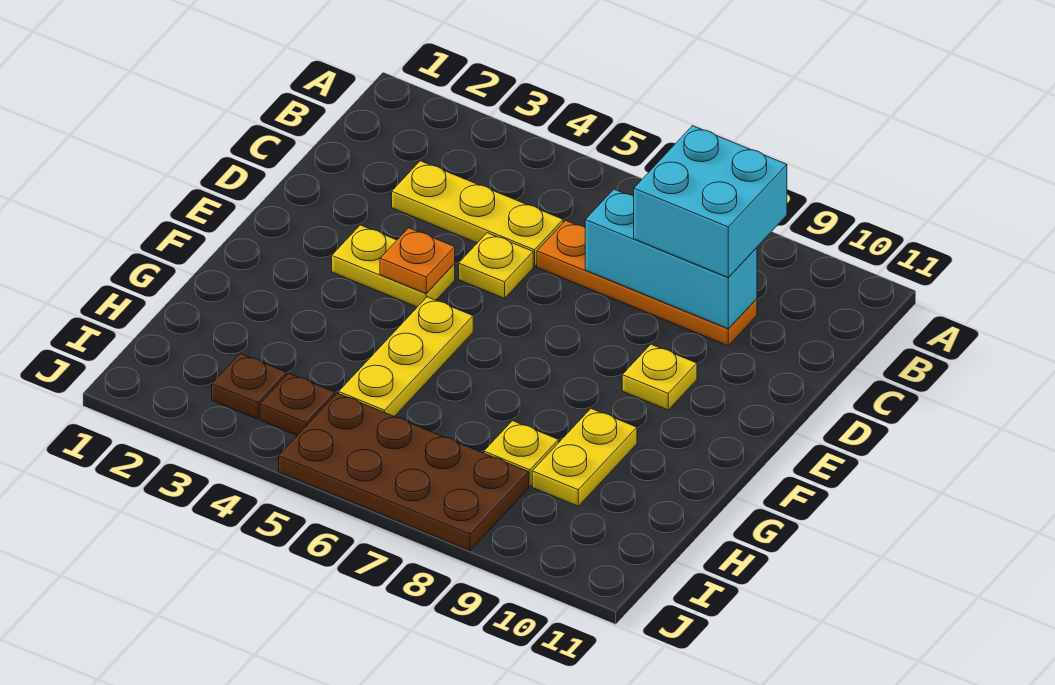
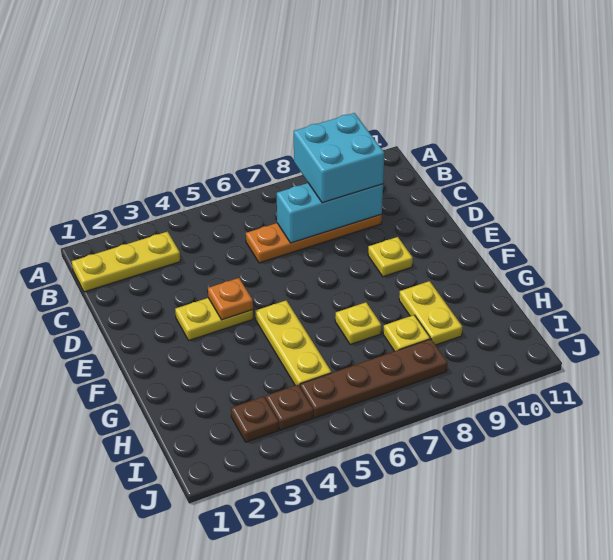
yellow 1x3 plate [392,161,563,266] -> yellow 1x3 plate moved to [72,232,180,292]
yellow 1x1 plate [459,233,533,298] -> yellow 1x1 plate moved to [335,302,381,345]
brown 2x4 plate [279,393,529,551] -> brown 1x4 plate [300,339,447,418]

